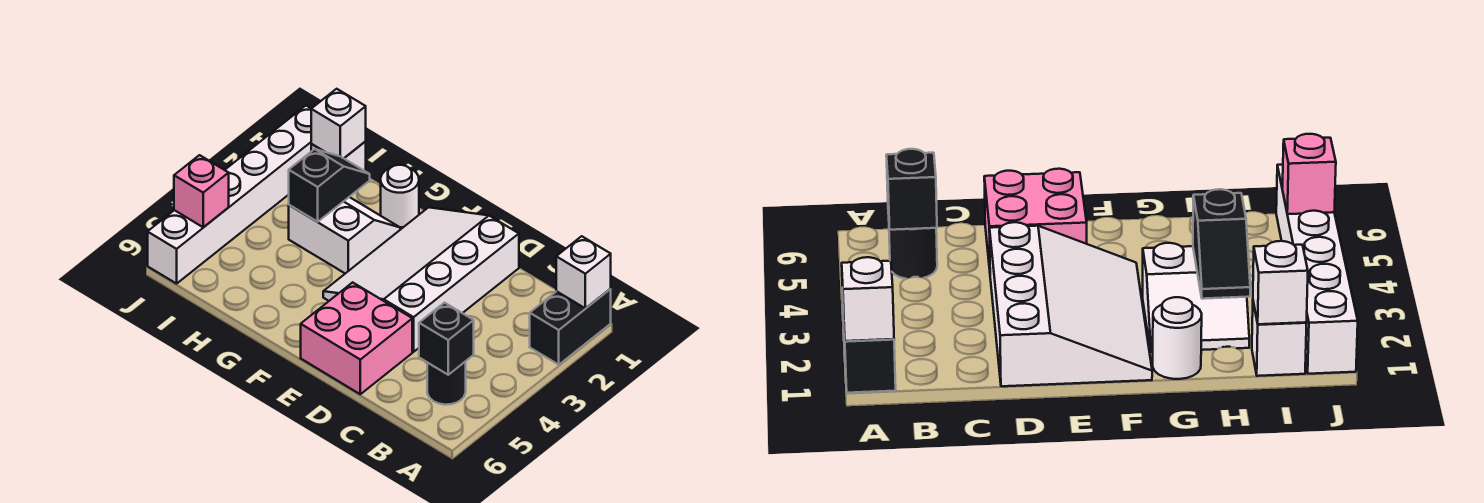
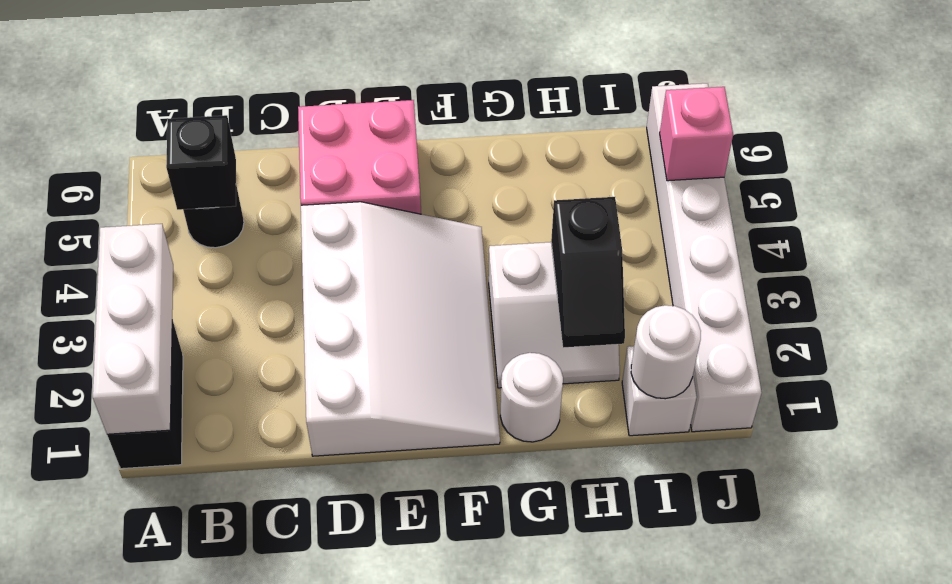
white 1x1 brick [556,236,611,308] -> white 1x3 brick [93,224,173,434]
white 1x1 brick [311,89,366,158] -> white 1x1 round brick [631,305,701,399]

